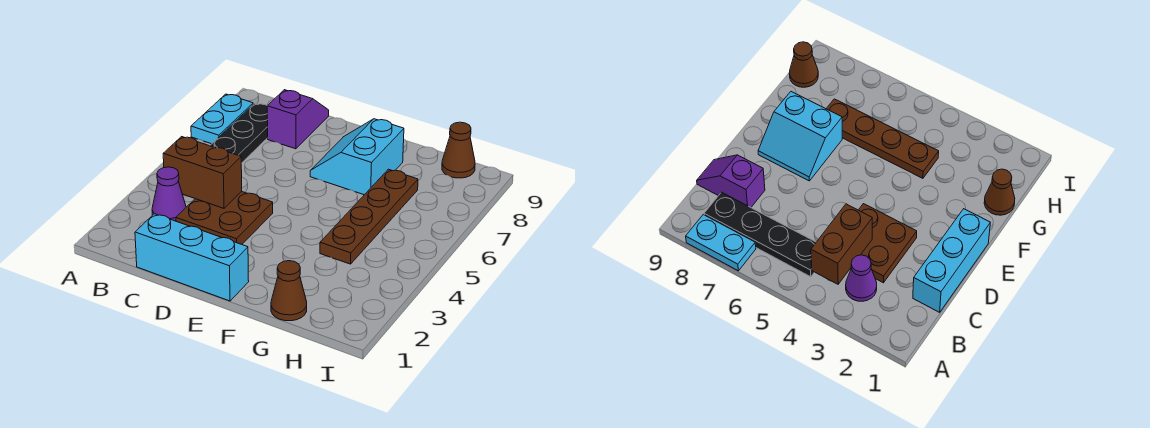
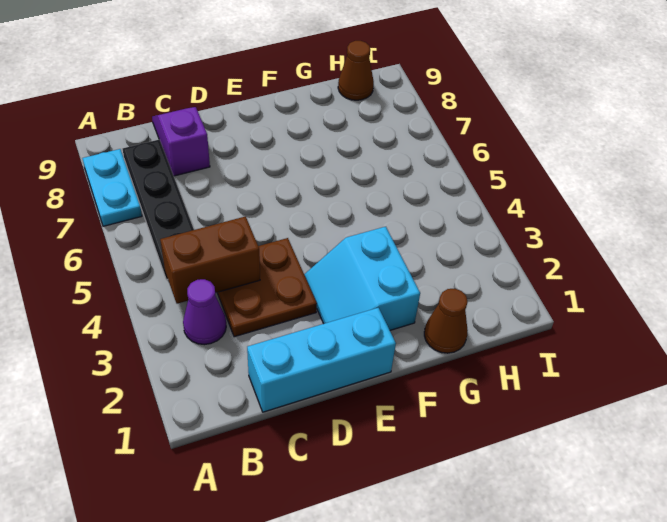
cyan 2x2 slope [310,119,404,195] -> cyan 2x2 slope moved to [304,227,420,330]
brown 1x4 plate [320,169,418,264] -> none

